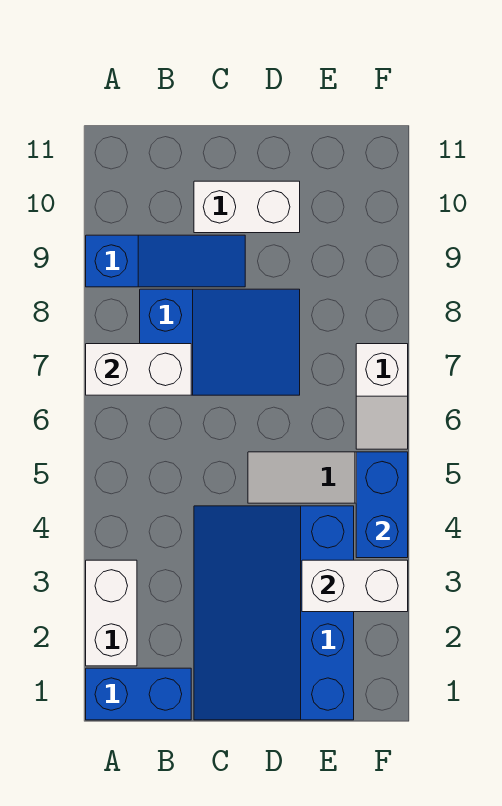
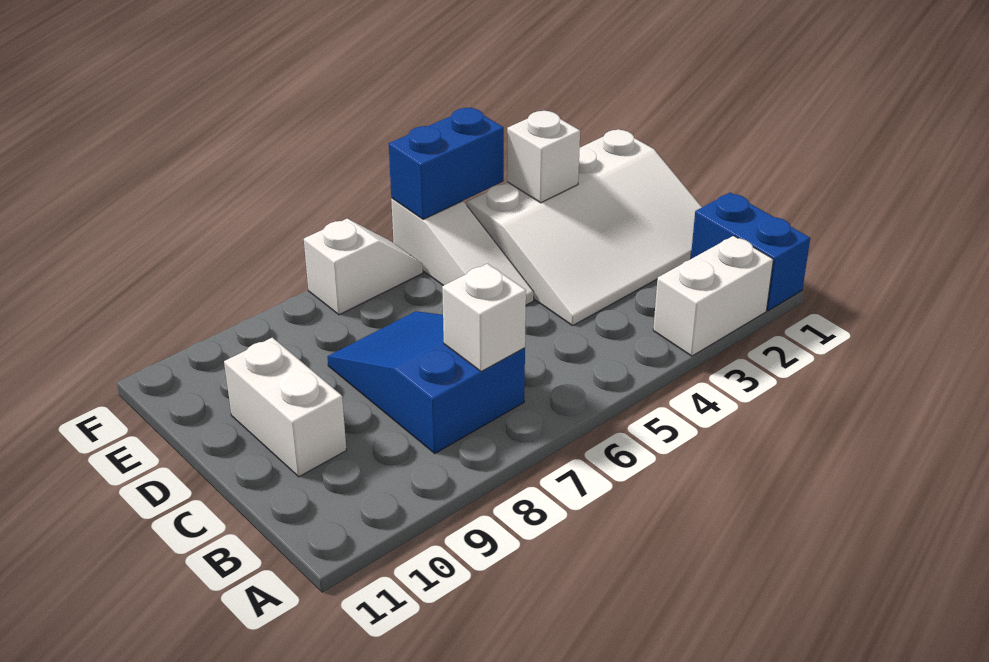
white 1x2 brick [86,344,191,395] -> white 1x1 brick [442,264,526,372]
blue 1x3 slope [86,235,245,287] -> none
blue 3x4 slope [194,506,354,720] -> white 3x4 slope [467,129,702,326]
white 1x2 brick [302,560,408,612] -> white 1x1 brick [507,110,580,203]

